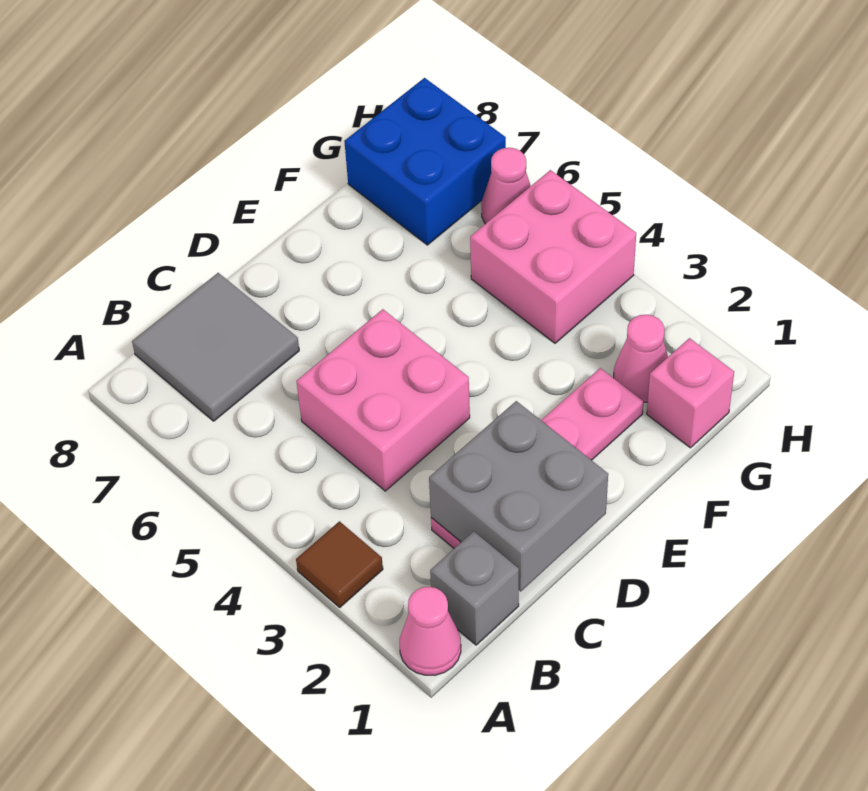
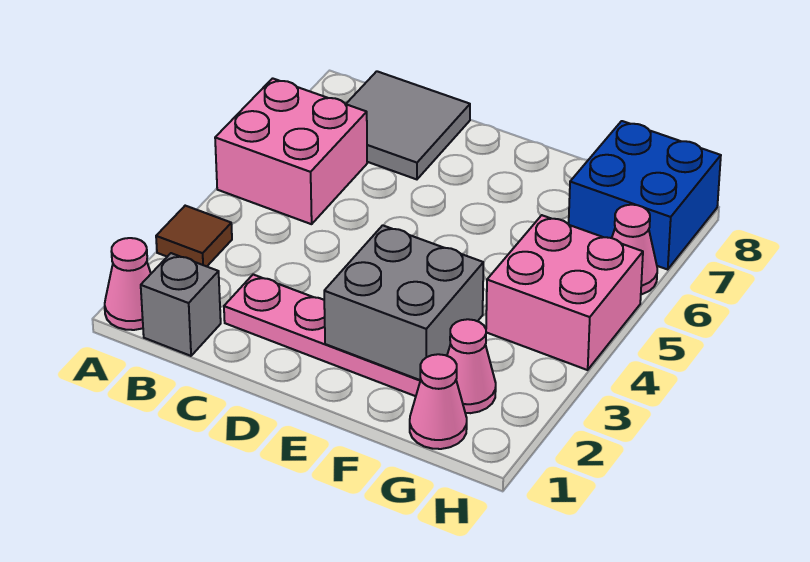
grey 2x2 brick [429,401,608,591] -> grey 2x2 brick moved to [324,225,483,380]
pink 2x2 brick [296,309,470,491] -> pink 2x2 brick moved to [215,78,367,224]
pink 1x1 brick [647,338,734,448] -> pink 1x1 cone [410,354,467,449]

